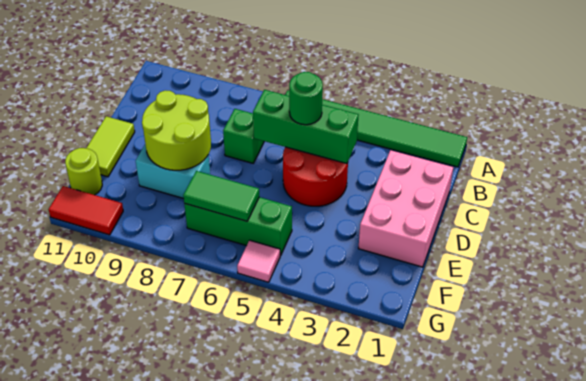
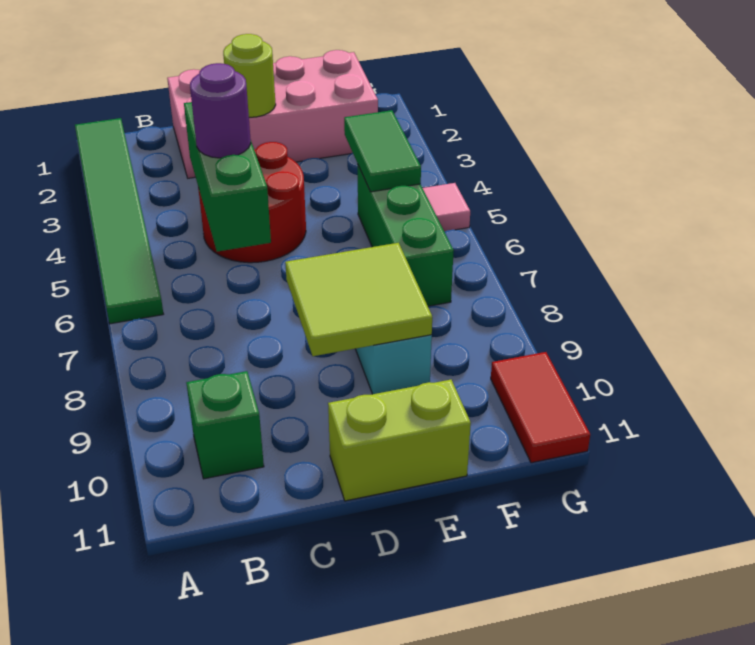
pink 2x3 brick [358,150,453,267] -> pink 2x4 brick [167,50,378,178]
green 1x1 round brick [289,72,323,125] -> purple 1x1 round brick [190,63,251,158]
green 1x1 brick [223,109,264,163] -> green 1x1 brick moved to [186,371,264,479]
lime 2x2 round brick [142,90,211,170] -> lime 2x2 tile [285,243,432,356]
lime 1x2 tile [87,116,135,177] -> lime 1x2 brick [328,380,471,501]
green 1x2 tile [183,171,259,221] -> green 1x2 tile moved to [344,110,421,192]
lime 1x1 round brick [65,148,102,195] -> lime 1x1 round brick moved to [223,34,276,117]

